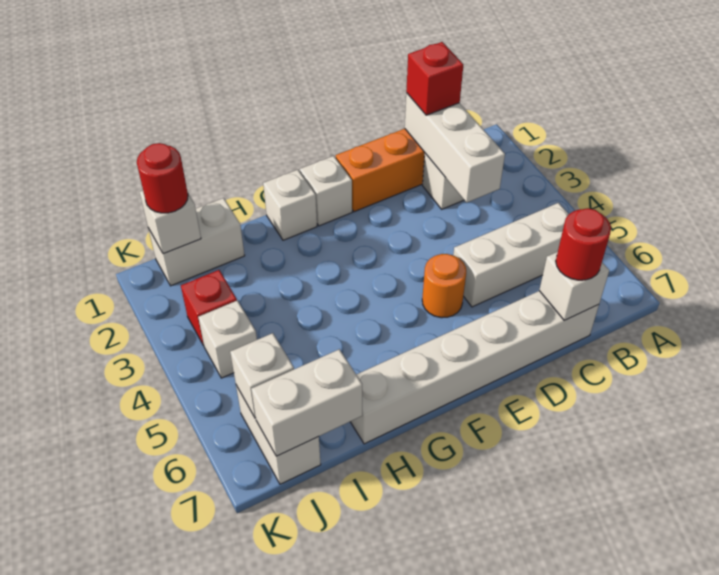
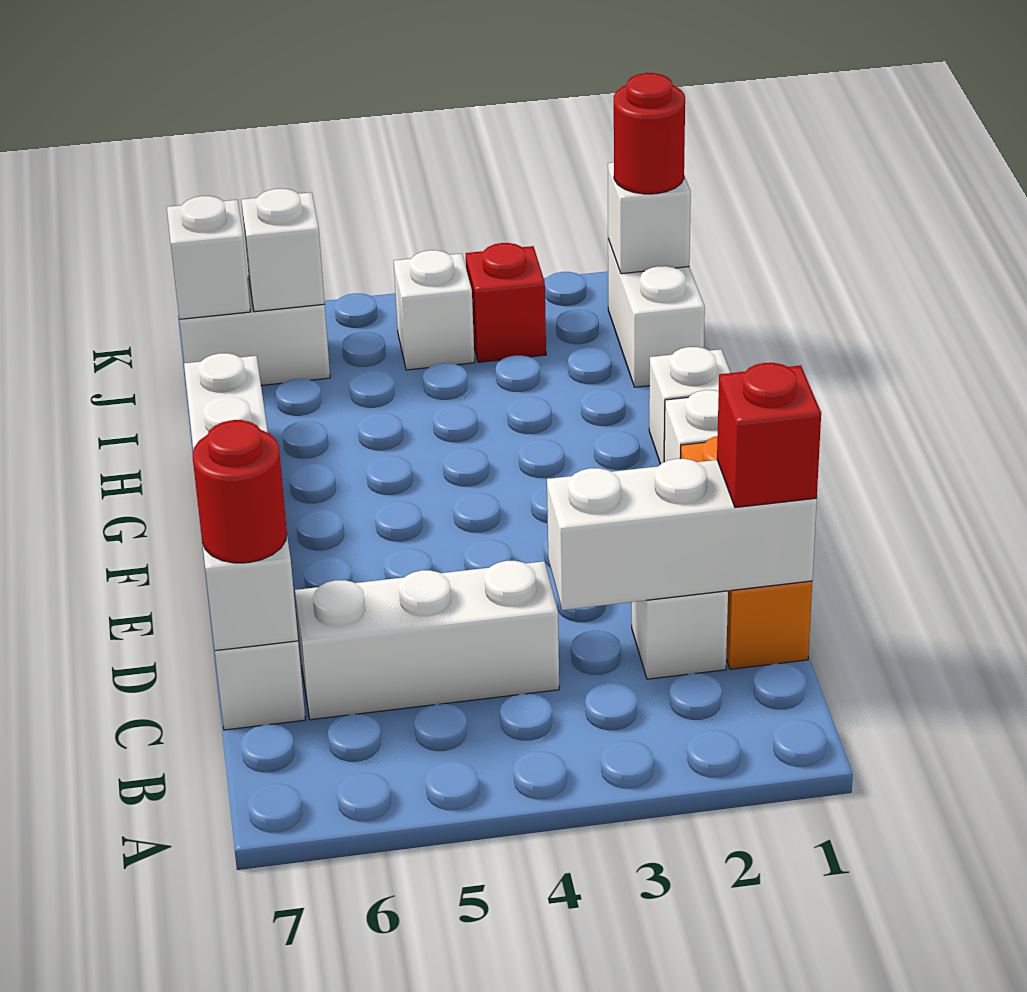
white 1x3 brick [453,203,569,307] -> white 1x3 brick turned to [295,561,559,720]
orange 1x1 round brick [422,254,466,318] -> none
white 1x2 brick [251,349,362,456] -> white 1x1 brick [167,196,250,319]

